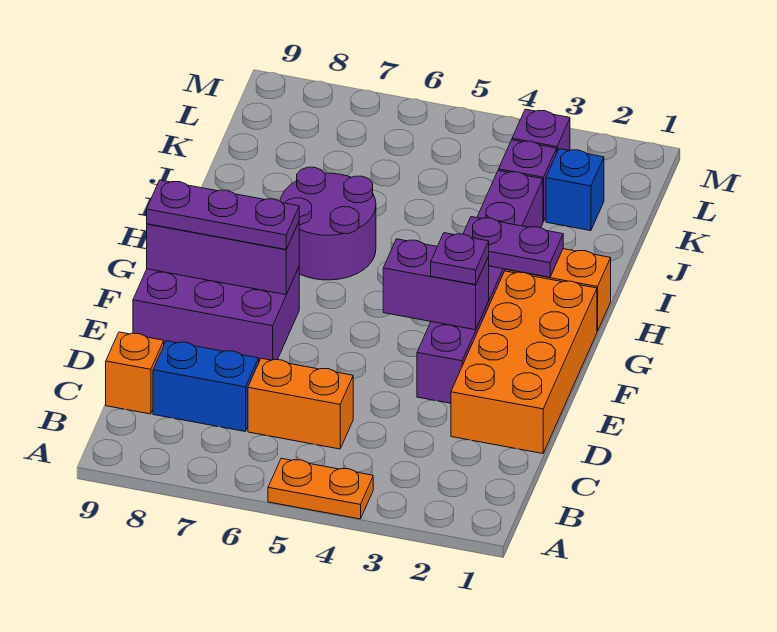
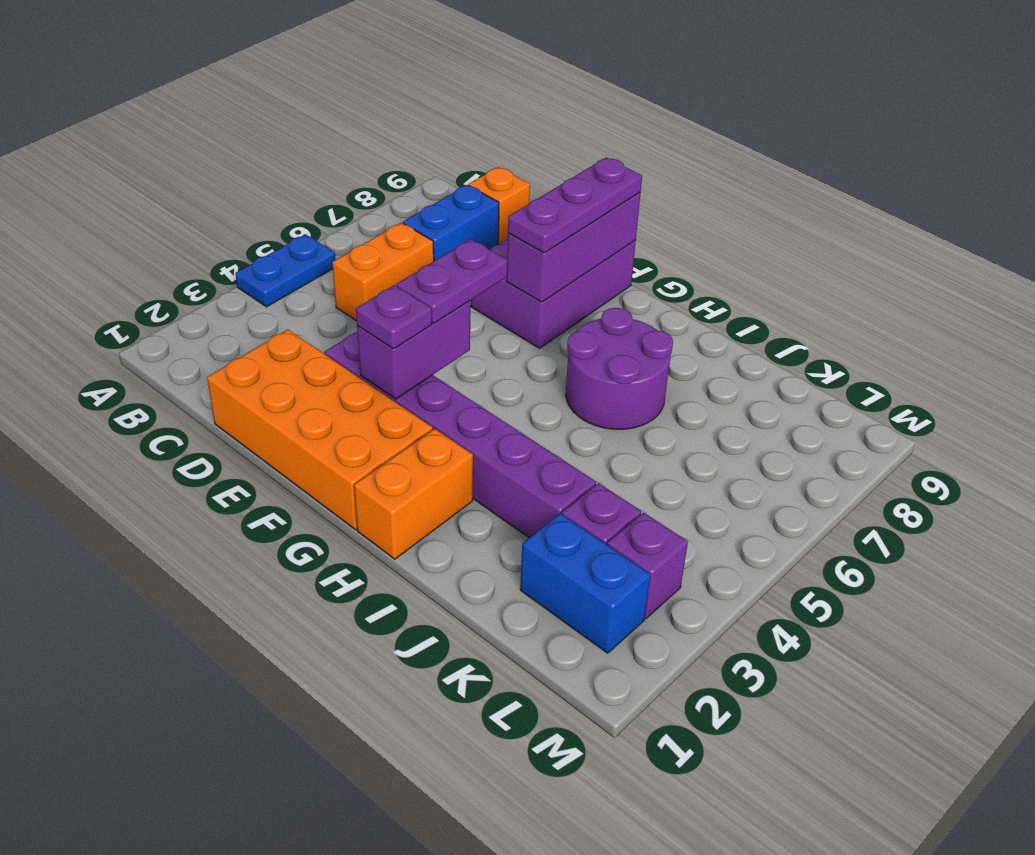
orange 1x2 plate [268,458,373,519] -> blue 1x2 plate [235,234,336,307]
purple 1x2 plate [463,217,563,277] -> purple 1x2 plate moved to [396,239,508,323]
blue 1x1 brick [546,149,604,231] -> blue 1x2 brick [520,514,650,653]

